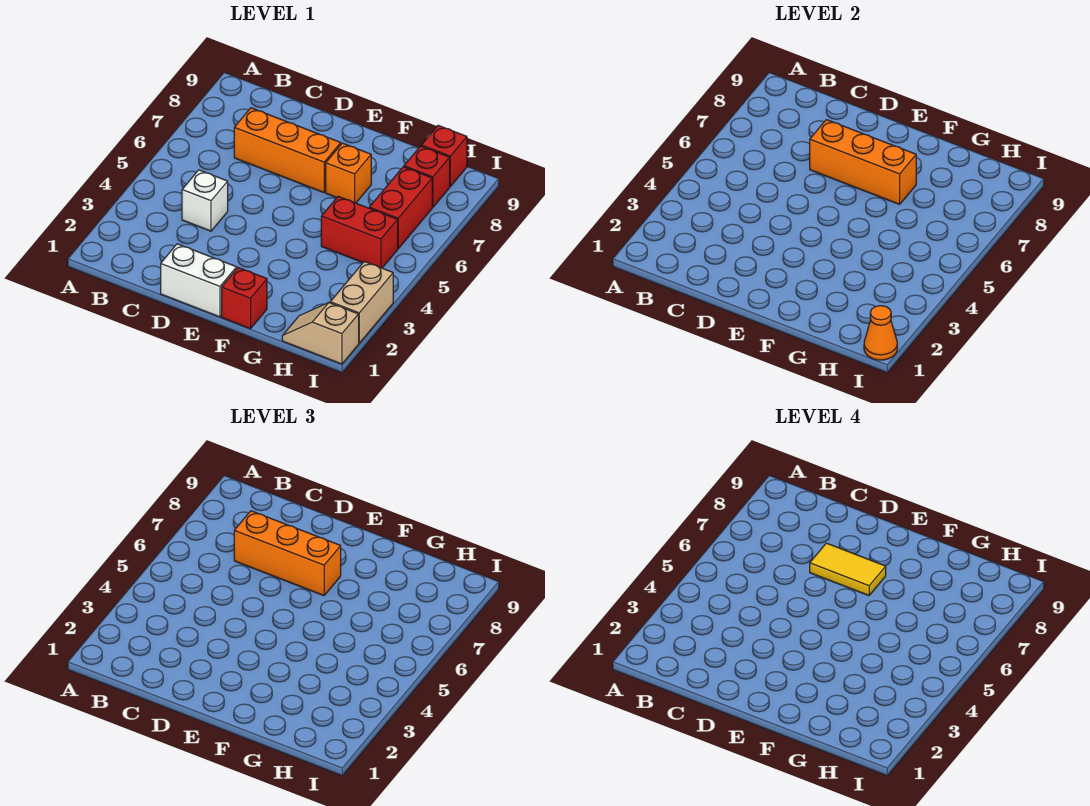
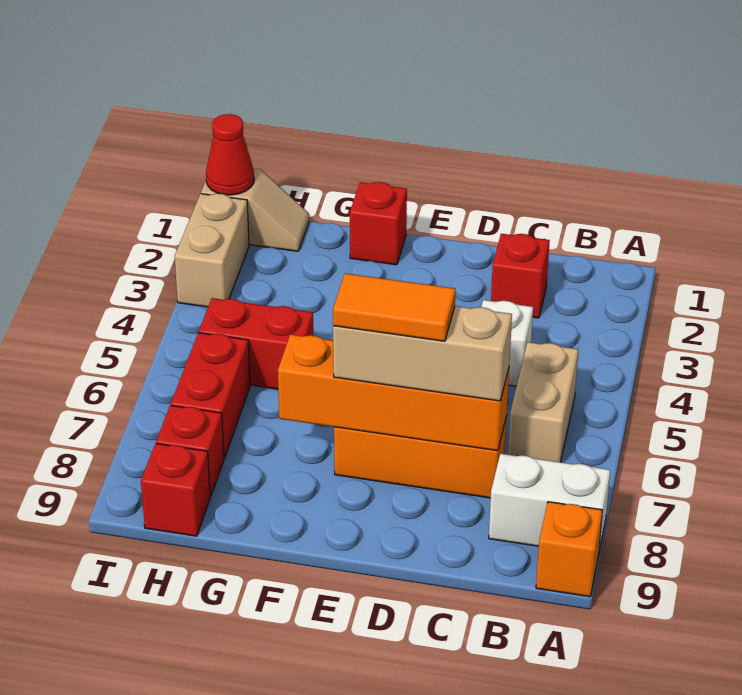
none -> tan 1x2 brick [508,342,578,462]
none -> red 1x1 brick [491,234,550,318]
orange 1x3 brick [234,511,341,596] -> tan 1x3 brick [333,306,512,401]
white 1x2 brick [161,244,237,317] -> white 1x2 brick moved to [489,454,610,551]
orange 1x3 brick [810,120,916,204] -> orange 1x4 brick [278,334,509,451]
yellow 1x2 tile [810,543,886,596] -> orange 1x2 tile [333,273,456,341]
orange 1x1 brick [326,143,371,203] -> orange 1x1 brick moved to [536,502,602,597]
orange 1x1 cone [864,306,897,360] -> red 1x1 cone [206,114,254,195]

